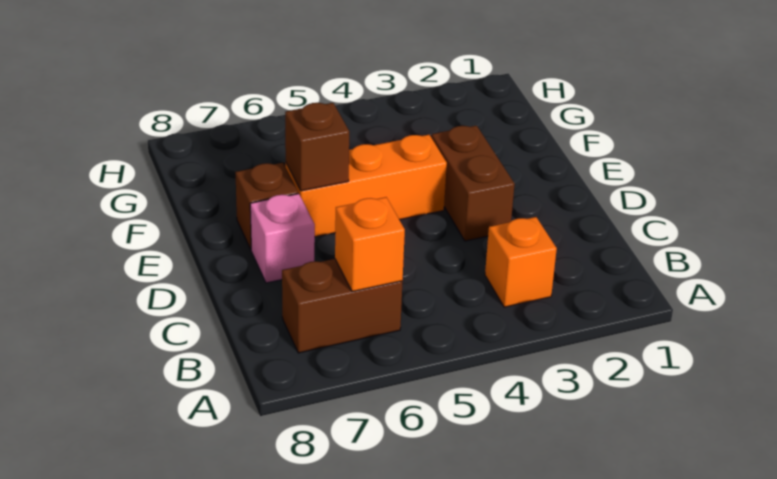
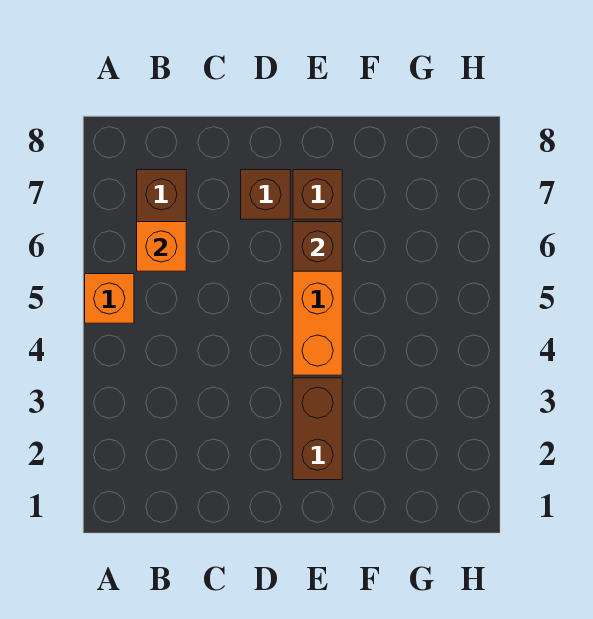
orange 1x1 brick [485,217,557,307] -> orange 1x1 brick moved to [85,274,134,323]
brown 1x2 brick [432,125,515,241] -> brown 1x2 brick turned to [293,378,342,480]
pink 1x1 brick [250,194,315,283] -> brown 1x1 brick [241,170,290,219]

